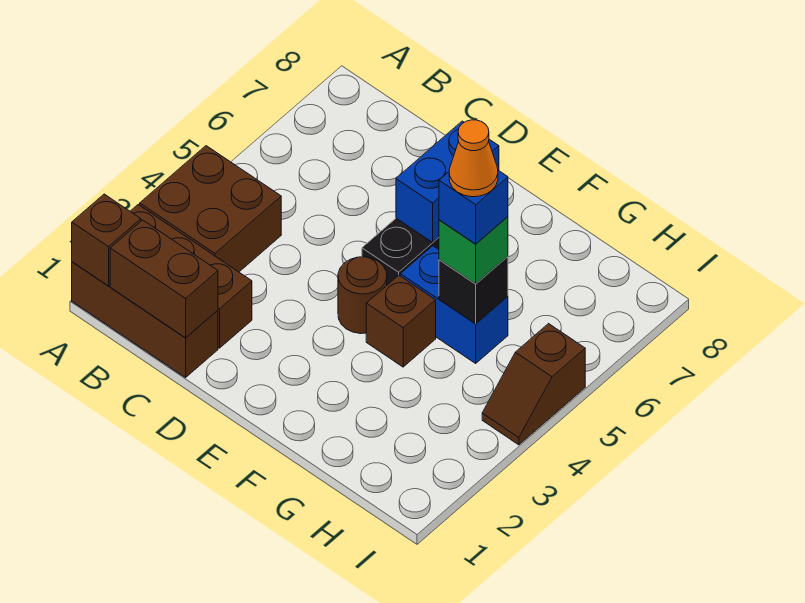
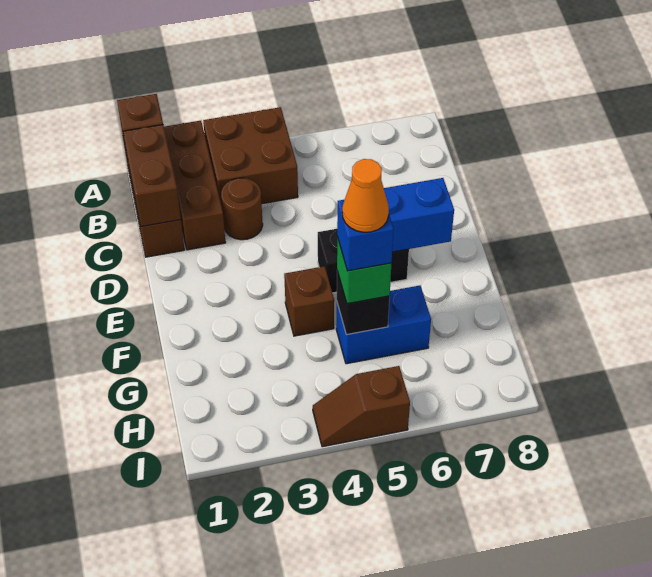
brown 1x1 round brick [338,257,387,334] -> brown 1x1 round brick moved to [221,178,263,240]
blue 1x2 brick [400,246,508,363] -> blue 1x2 brick turned to [336,286,431,364]

